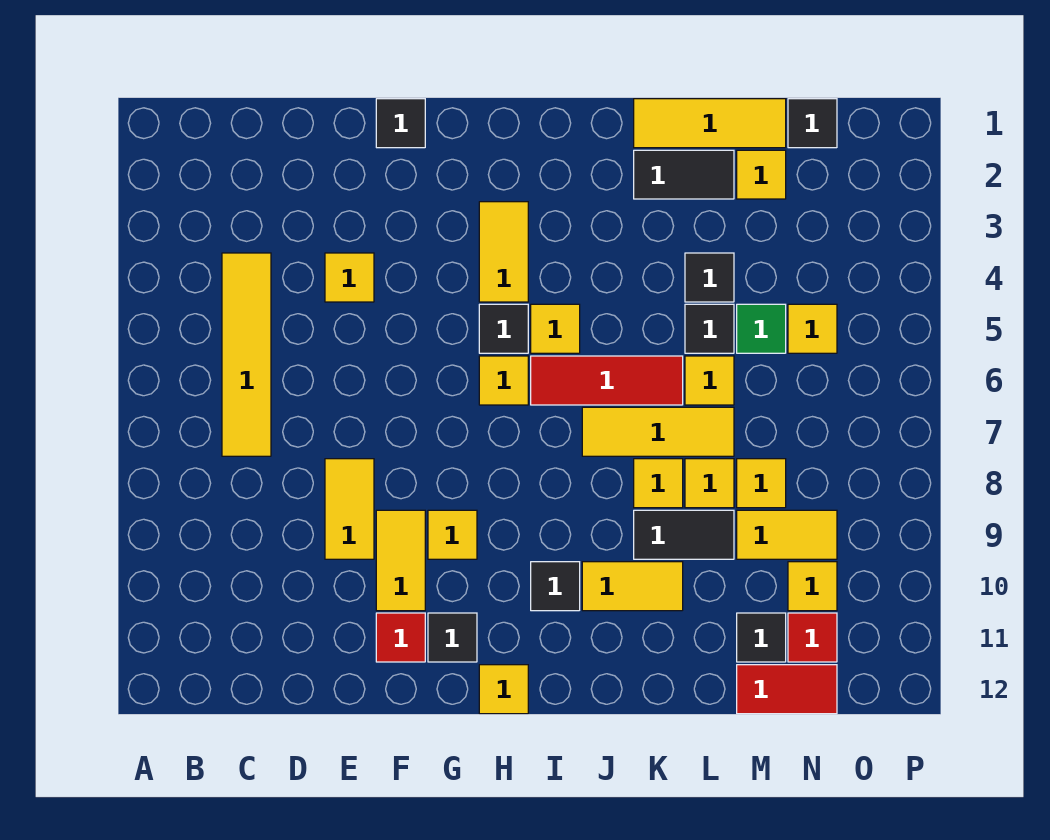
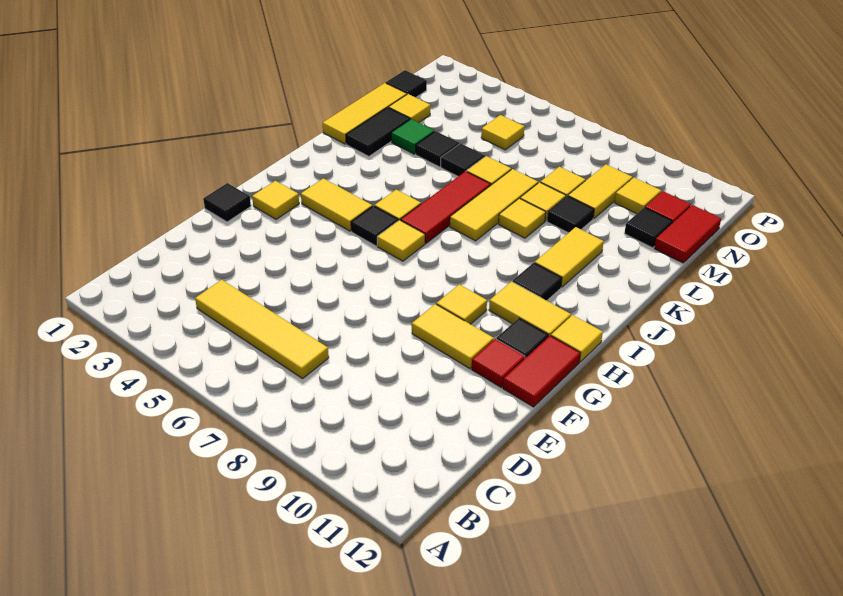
yellow 1x1 tile [325,253,374,302] -> yellow 1x1 tile moved to [252,181,299,219]
yellow 1x2 tile [325,459,374,559] -> yellow 1x2 tile moved to [489,282,571,337]
none -> red 1x2 tile [503,336,580,407]
black 1x2 tile [634,510,734,559] -> black 1x1 tile [547,196,594,233]
green 1x1 tile [737,304,786,353] -> green 1x1 tile moved to [391,119,434,154]

